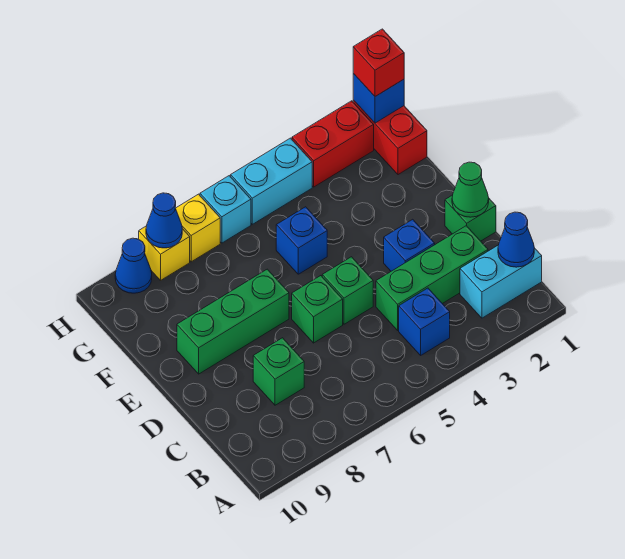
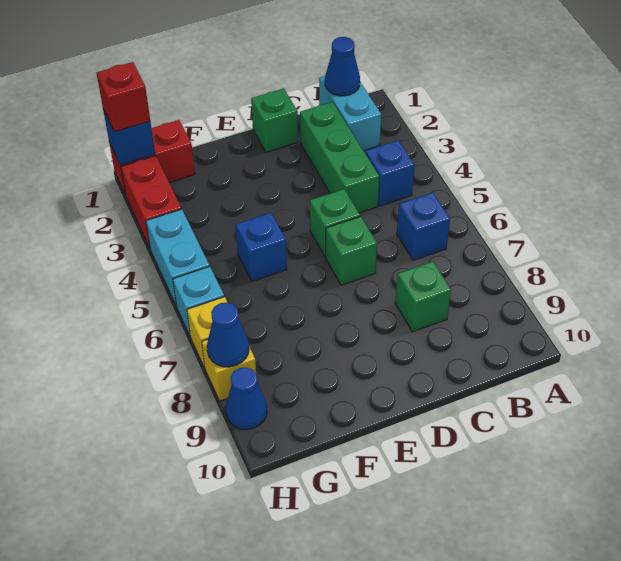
green 1x1 cone [452,162,489,217] -> none
blue 1x1 brick [384,219,435,271] -> blue 1x1 brick moved to [397,193,450,260]
green 1x3 brick [177,269,289,374] -> none

